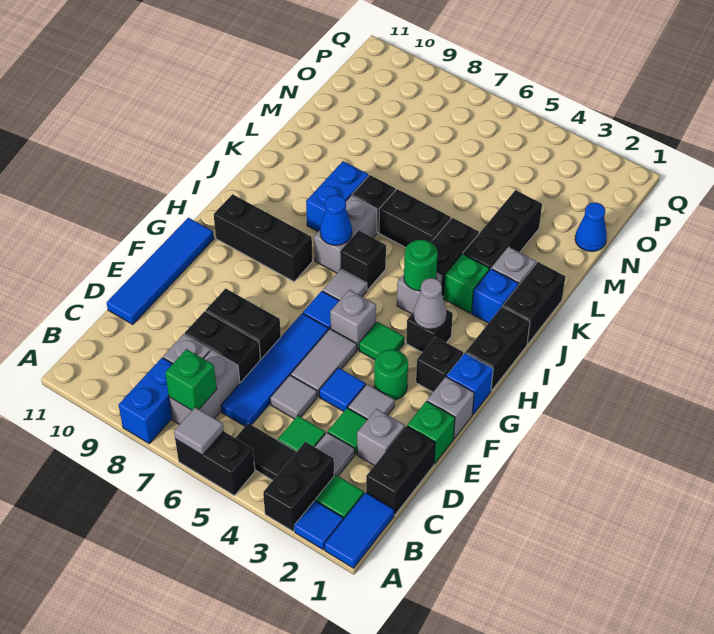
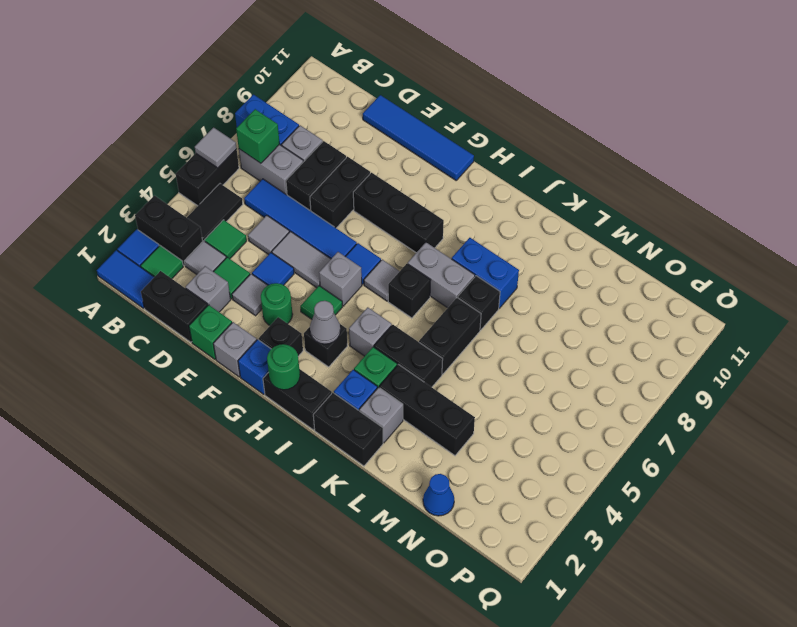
black 1x3 brick [214,194,313,282] -> black 1x3 brick turned to [353,173,444,253]
green 1x1 round brick [404,240,438,291] -> green 1x1 round brick moved to [267,344,300,390]
blue 1x1 cone [320,195,352,245] -> none

